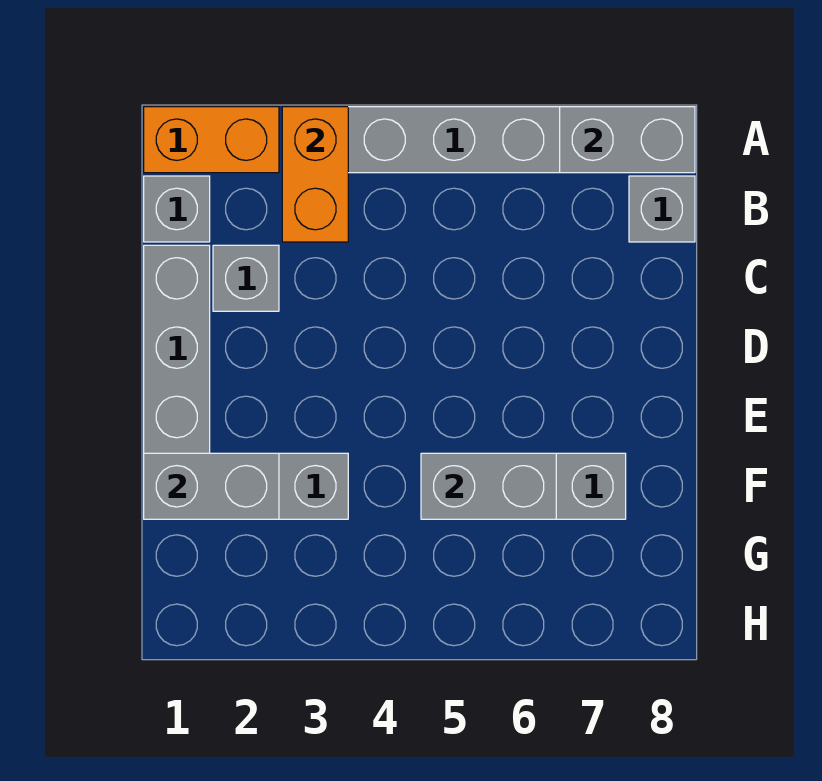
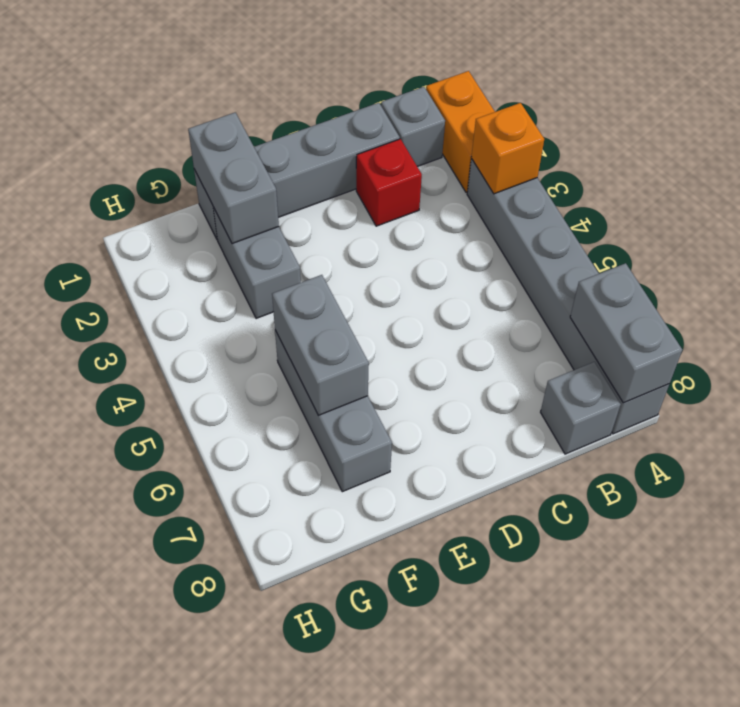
orange 1x2 brick [282,107,348,242] -> orange 1x1 brick [471,103,544,194]
grey 1x1 brick [213,245,279,311] -> red 1x1 brick [356,139,422,226]

